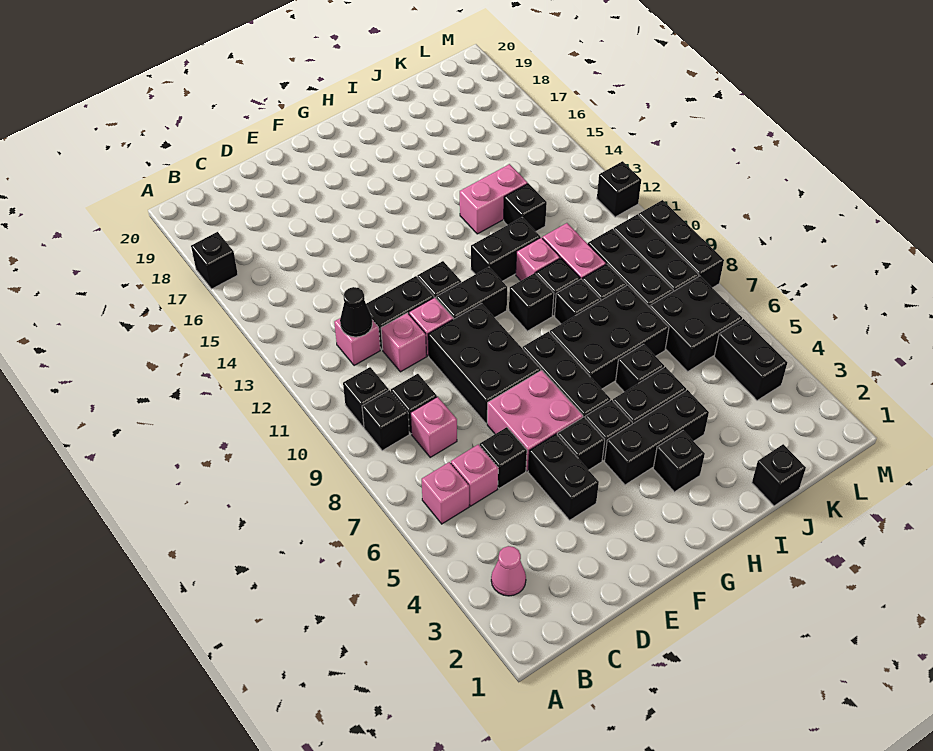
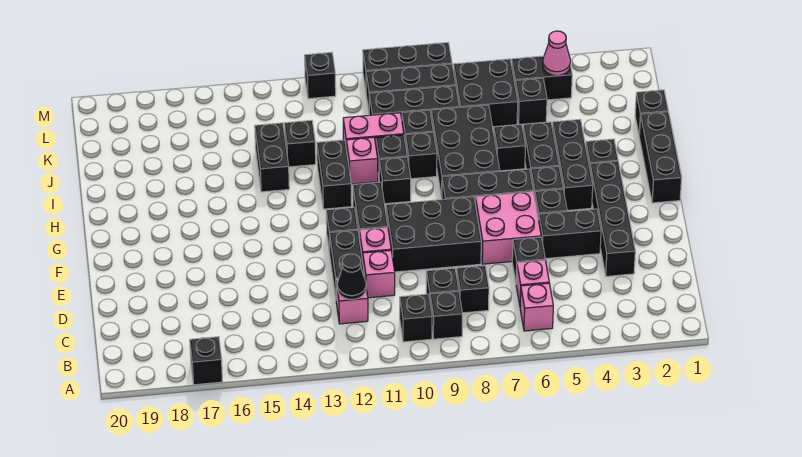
pink 1x1 cone [491,546,526,596] -> pink 1x1 cone moved to [543,31,571,76]
pink 1x1 brick [411,397,457,457] -> black 1x1 brick [457,266,489,313]
none -> black 1x4 brick [590,161,635,276]
none -> black 1x3 brick [639,112,682,203]
pink 1x2 brick [460,164,528,234] -> black 1x2 brick [255,123,289,192]
none -> black 1x1 brick [515,78,547,125]

